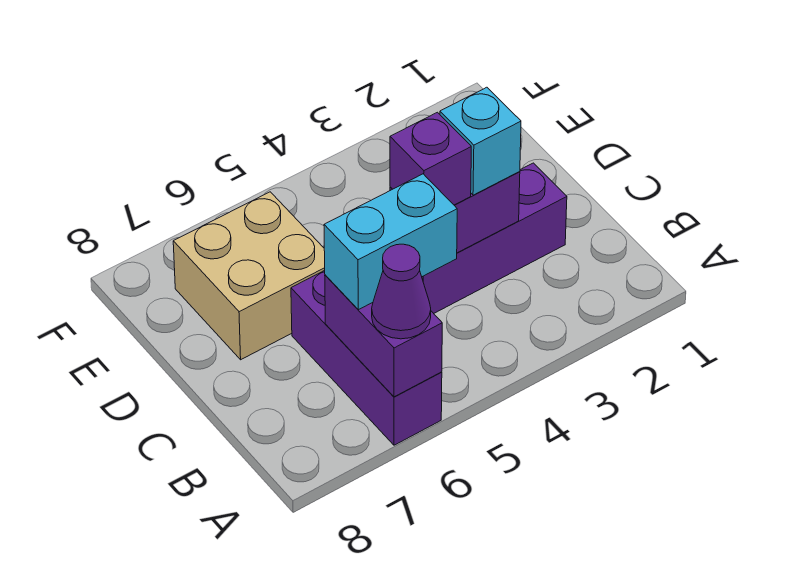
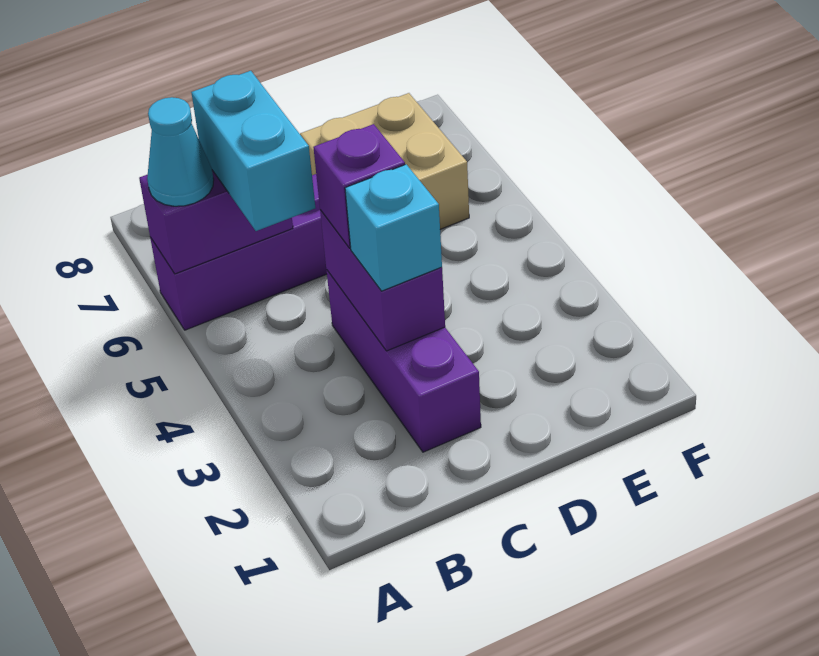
purple 1x1 cone [372,244,431,339] -> cyan 1x1 cone [147,97,214,206]

